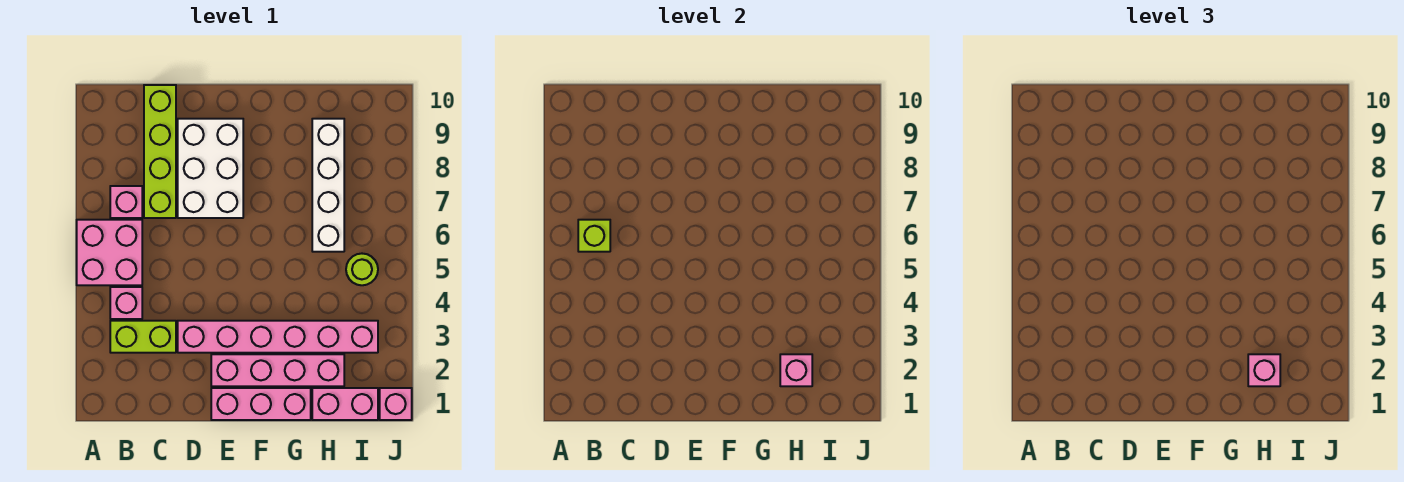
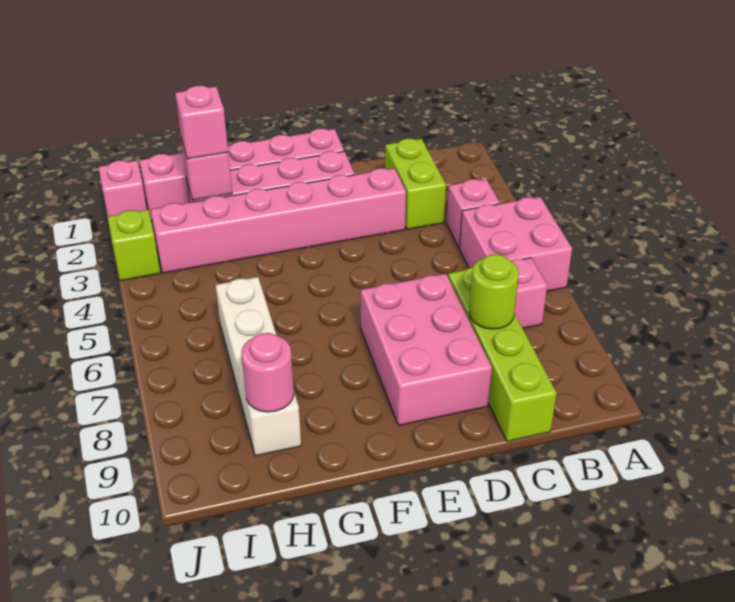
lime 1x2 brick [110,321,176,353] -> lime 1x2 brick turned to [385,139,446,229]
lime 1x1 brick [578,220,610,252] -> lime 1x1 brick moved to [108,210,160,281]
white 2x3 brick [178,119,243,218] -> pink 2x3 brick [360,274,492,425]
none -> pink 1x1 round brick [241,333,294,412]
lime 1x1 round brick [346,254,378,285] -> lime 1x1 round brick moved to [469,254,519,329]

